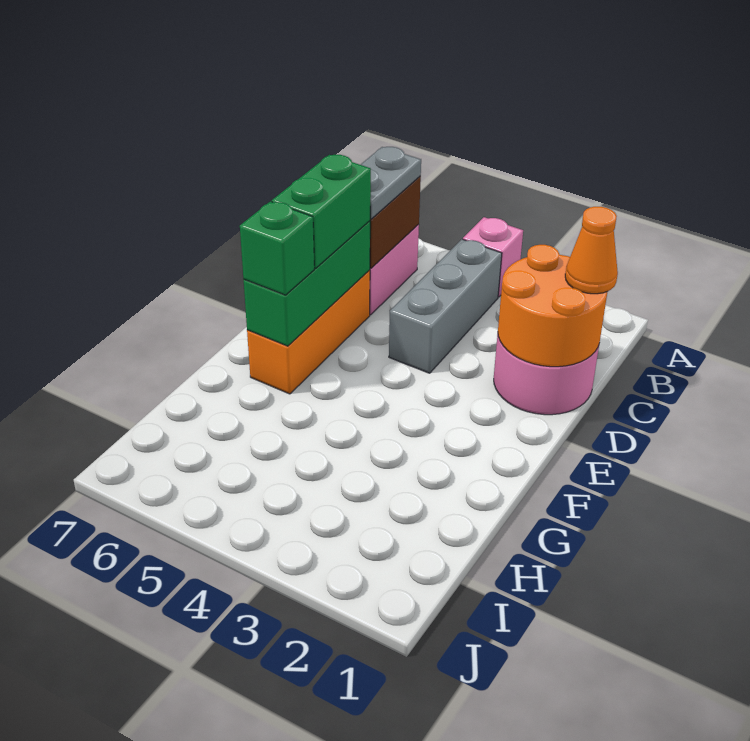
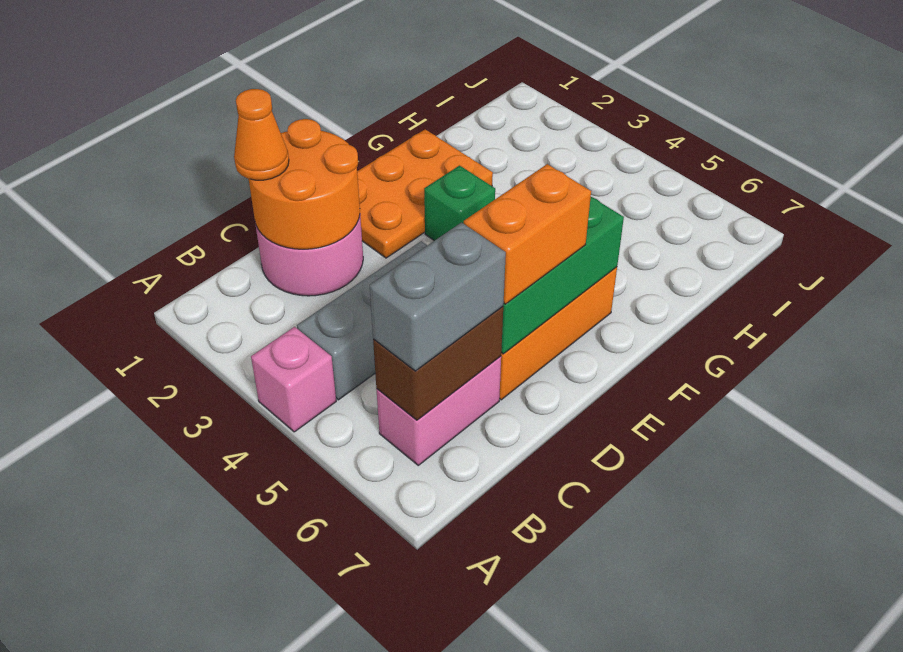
grey 1x2 plate [360,147,421,219] -> grey 1x2 brick [370,223,506,371]
green 1x2 brick [272,155,371,268] -> orange 1x2 brick [464,164,591,304]
none -> orange 2x3 plate [357,129,493,258]
green 1x1 brick [240,201,314,295] -> green 1x1 brick moved to [424,166,495,241]

